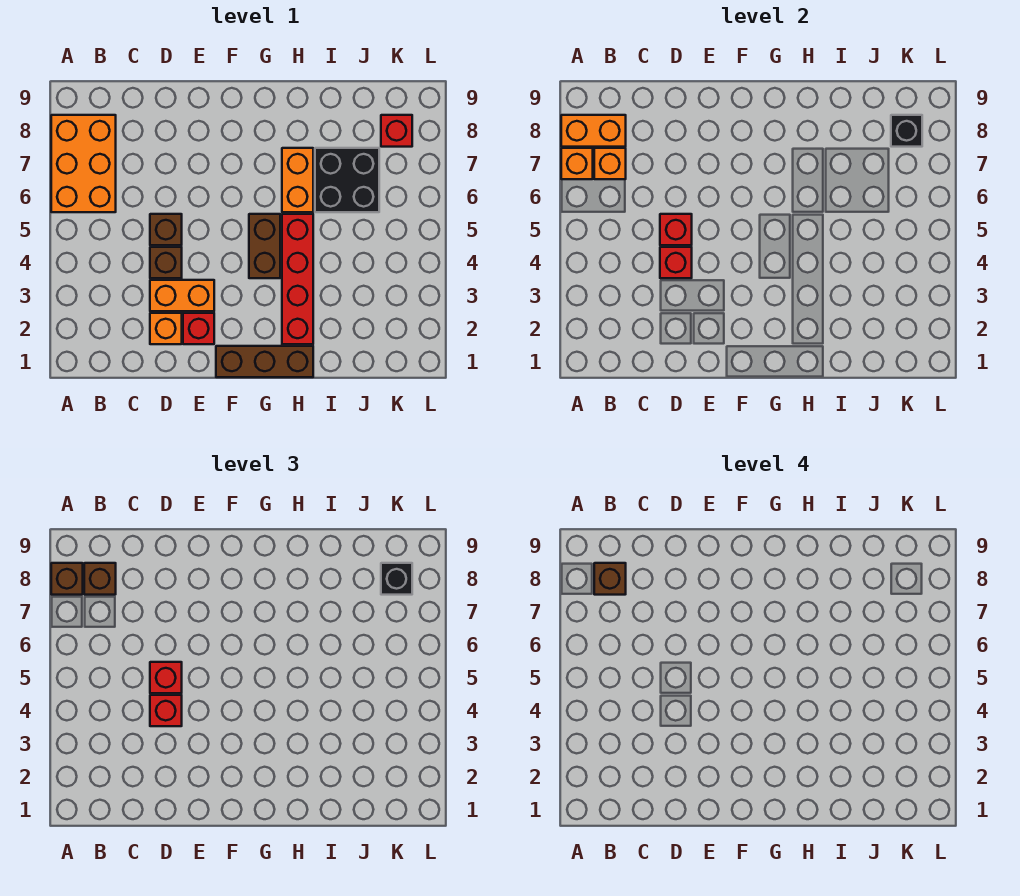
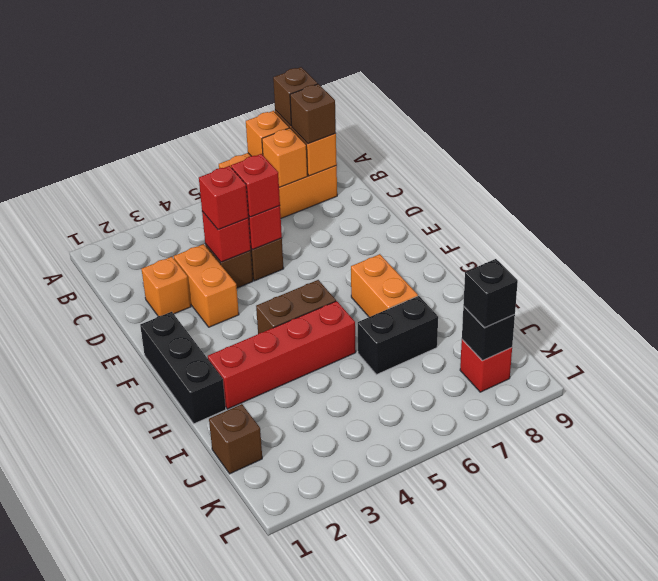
brown 1x1 brick [594,563,626,595] -> brown 1x1 brick moved to [209,404,262,474]
red 1x1 brick [183,313,214,344] -> none
brown 1x3 brick [216,346,313,377] -> black 1x3 brick [140,312,226,424]
orange 1x2 brick [282,148,313,212] -> orange 1x2 brick turned to [351,254,418,317]
black 2x2 brick [315,148,379,212] -> black 1x2 brick [358,296,438,375]

